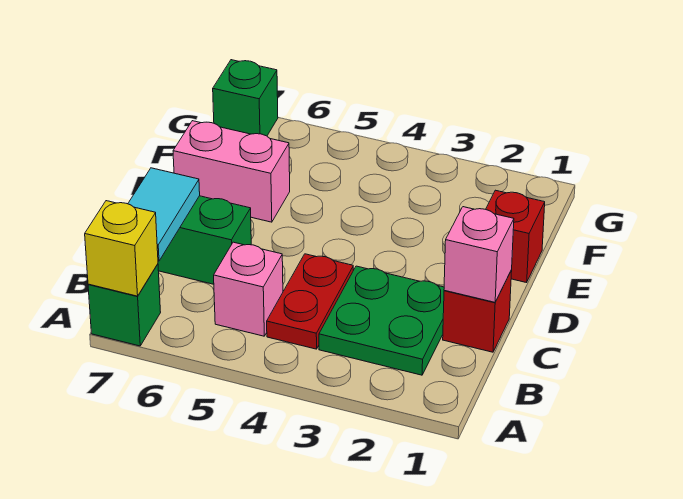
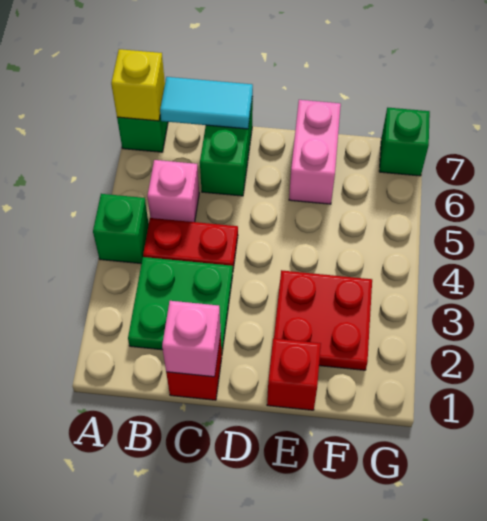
none -> green 1x1 brick [93,194,149,264]
none -> red 2x2 plate [274,270,372,370]

